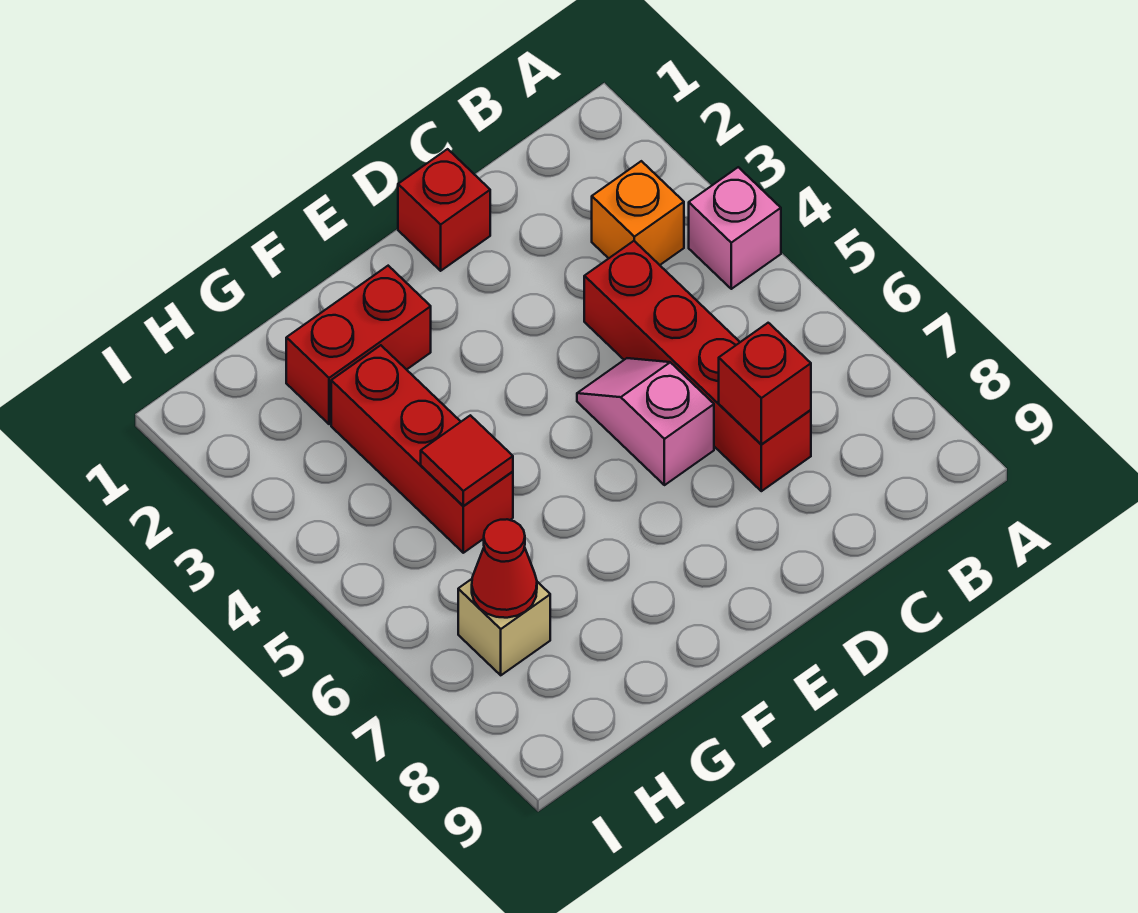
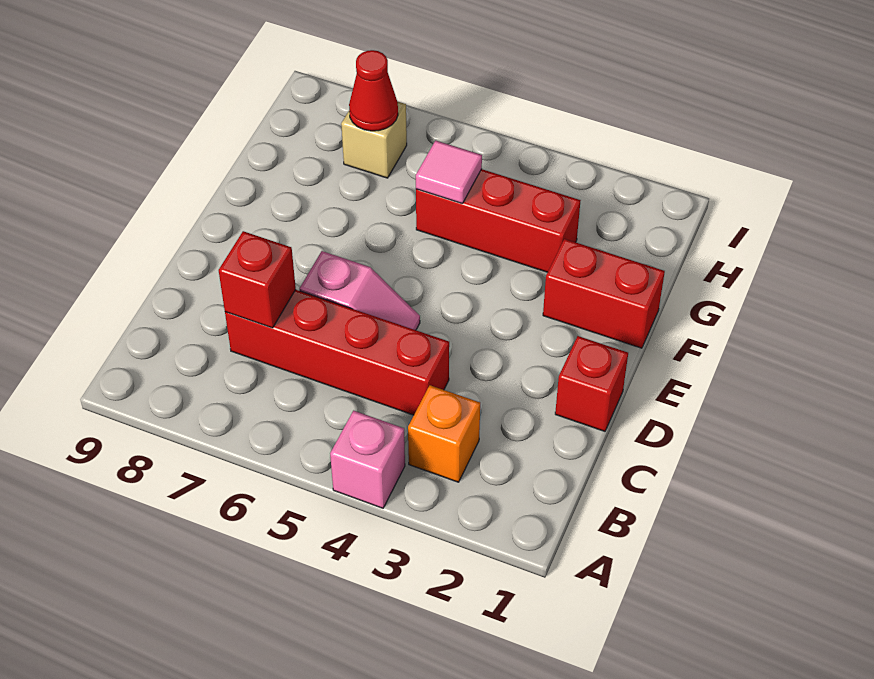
red 1x2 brick [286,266,431,424] -> red 1x2 brick turned to [543,239,665,348]
red 1x1 tile [421,415,513,506] -> pink 1x1 tile [416,141,482,204]

